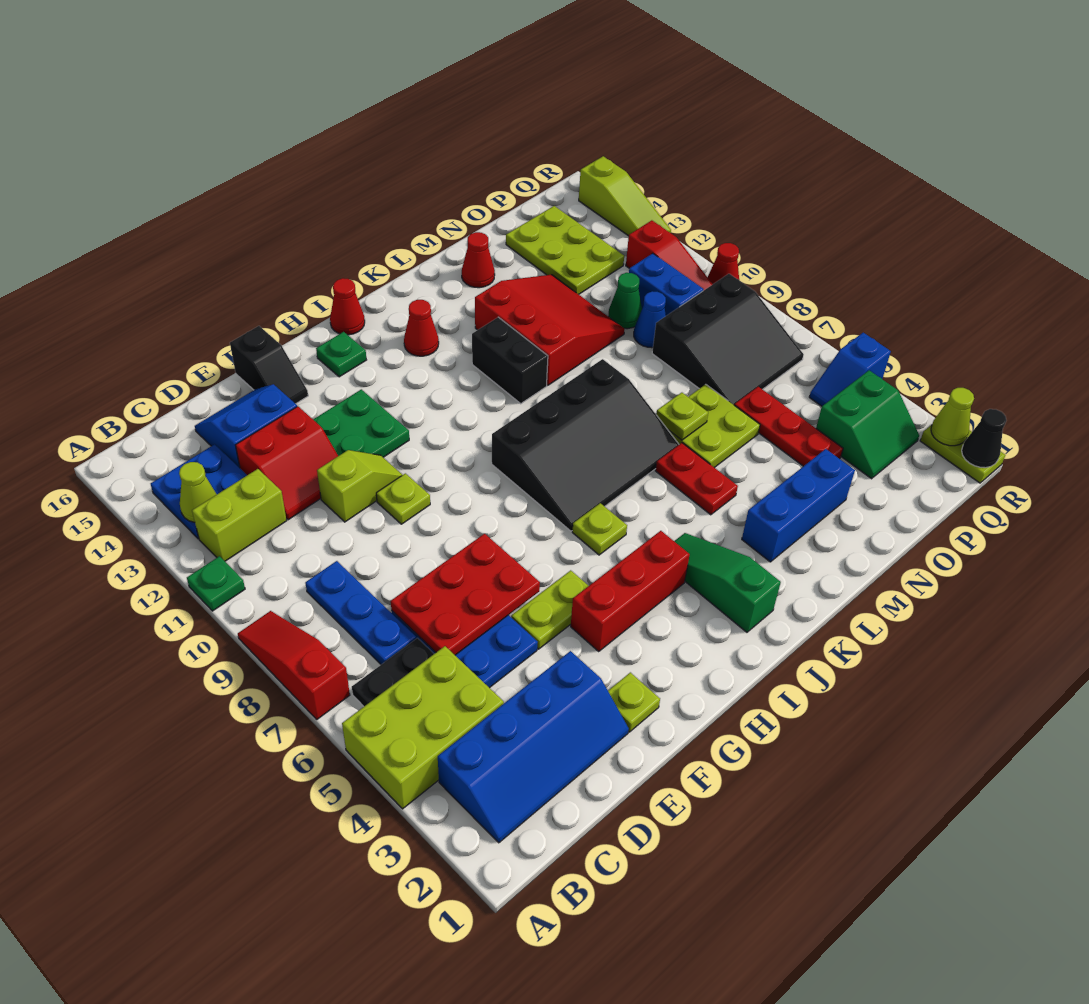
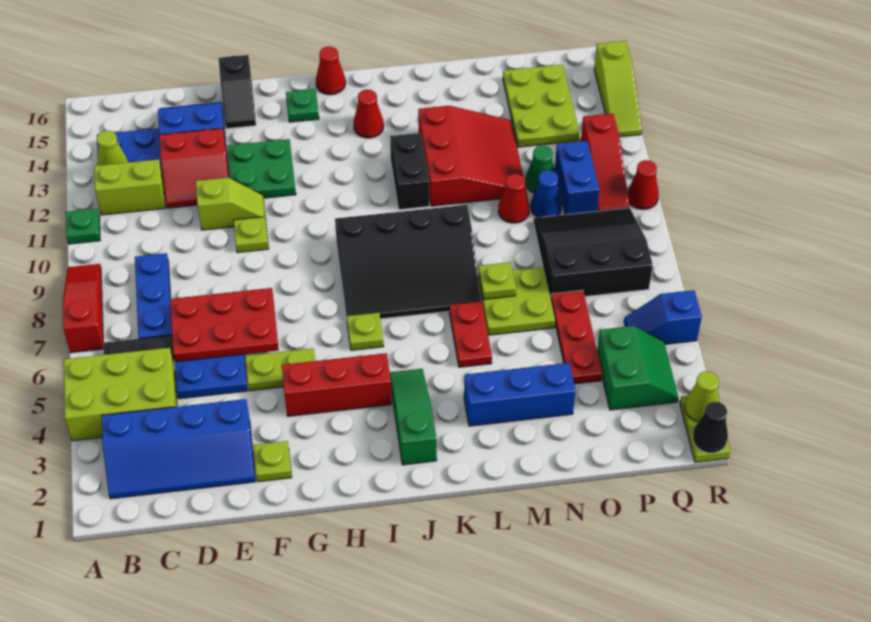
red 1x1 cone [462,232,495,288] -> red 1x1 cone moved to [498,174,529,223]
black 3x3 slope [652,274,804,405] -> black 3x3 slope turned to [534,208,653,298]
green 2x2 slope [816,370,919,479] -> green 2x2 slope turned to [597,326,678,410]

